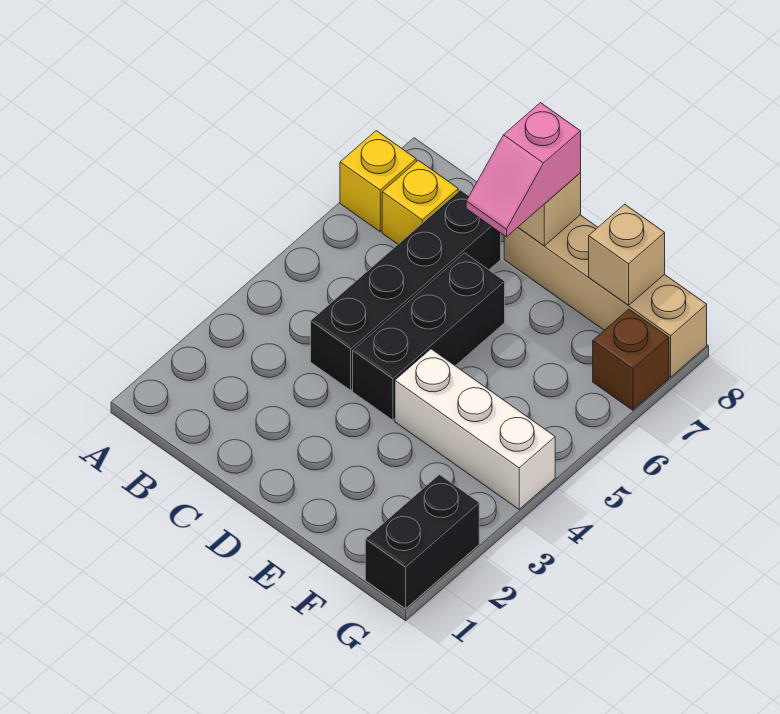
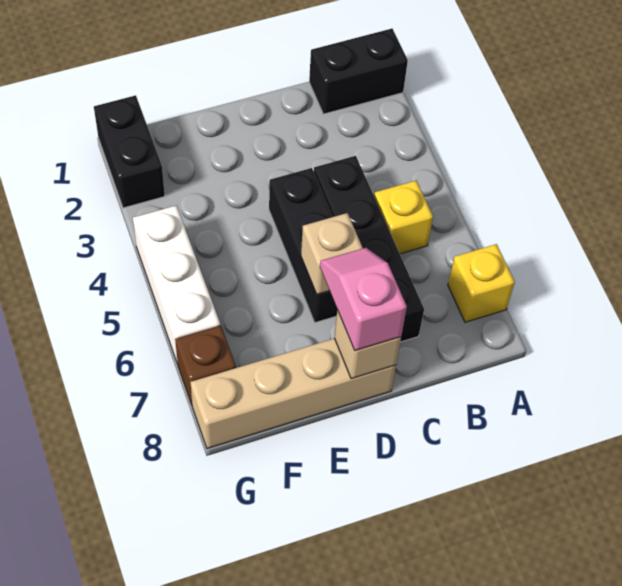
none -> black 1x2 brick [309,29,408,114]
yellow 1x1 brick [382,160,458,244] -> yellow 1x1 brick moved to [374,181,433,254]
white 1x3 brick [395,349,555,509] -> white 1x3 brick turned to [133,206,220,364]
tan 1x1 brick [589,204,665,305] -> tan 1x1 brick moved to [301,213,363,295]

